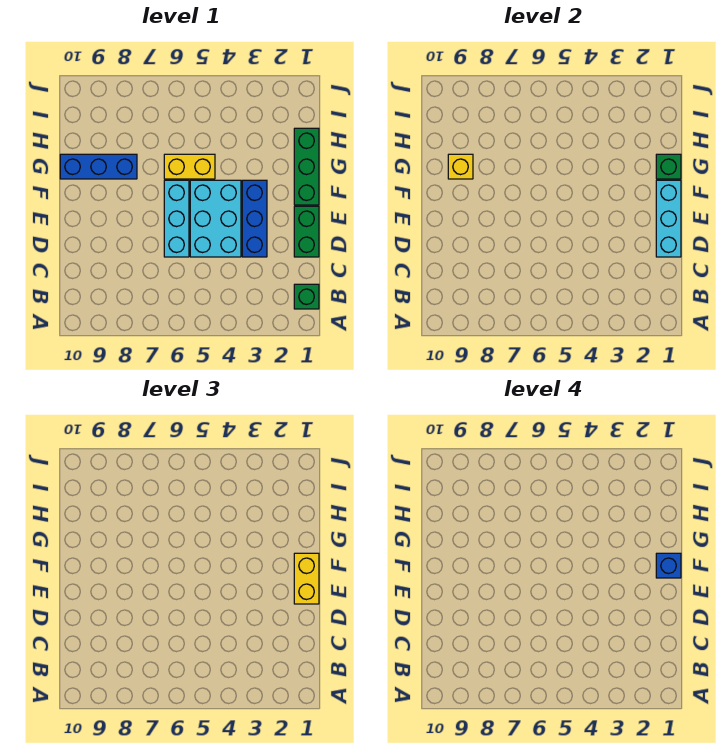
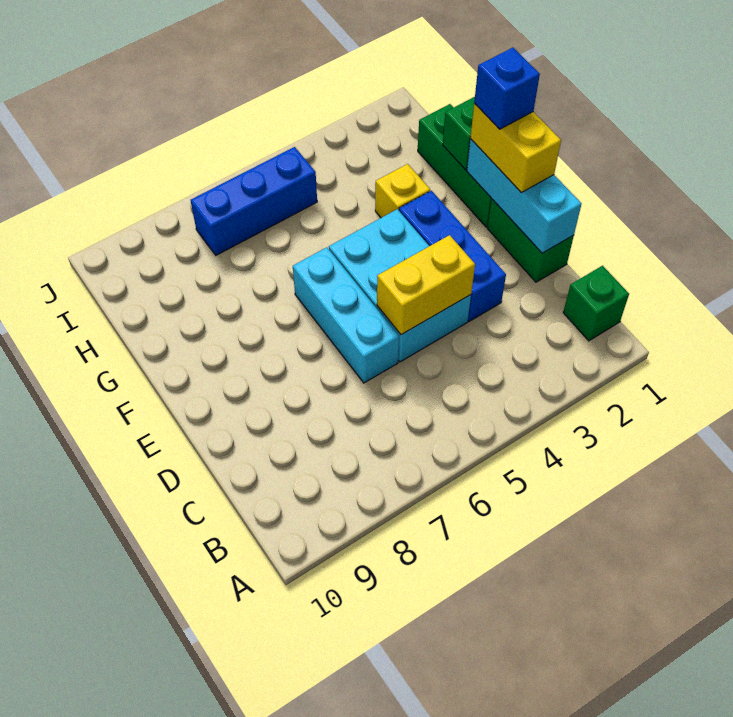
yellow 1x2 brick [164,154,215,179] -> yellow 1x2 brick moved to [377,235,475,335]
blue 1x3 brick [60,154,137,179] -> blue 1x3 brick moved to [191,147,317,255]
yellow 1x1 brick [448,154,473,179] -> yellow 1x1 brick moved to [375,164,430,218]

